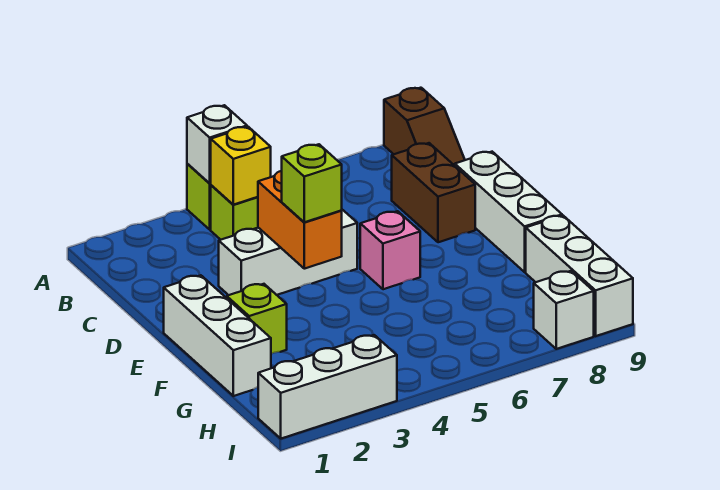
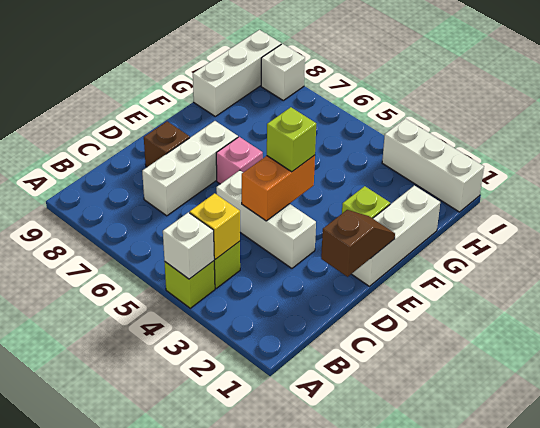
brown 1x2 slope [384,88,465,166] -> brown 1x2 slope moved to [321,210,395,277]
brown 1x2 brick [392,143,475,242] -> brown 1x1 brick [144,121,190,167]
white 1x3 brick [455,152,562,272] -> white 1x3 brick moved to [142,121,238,216]

